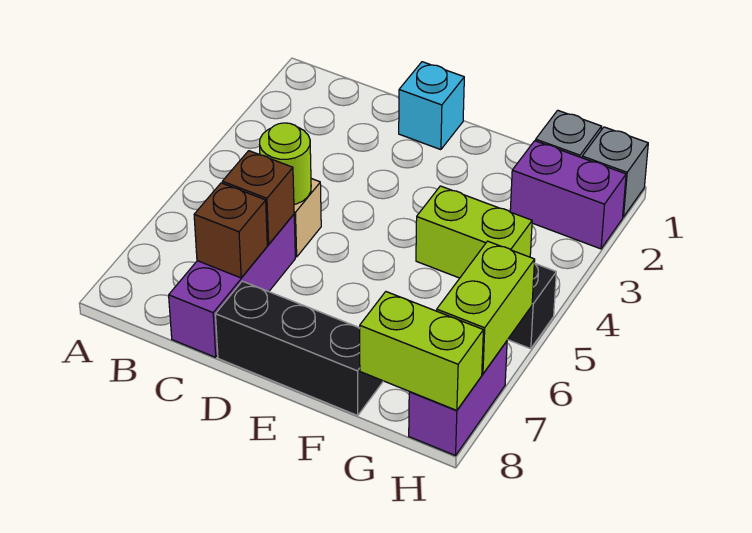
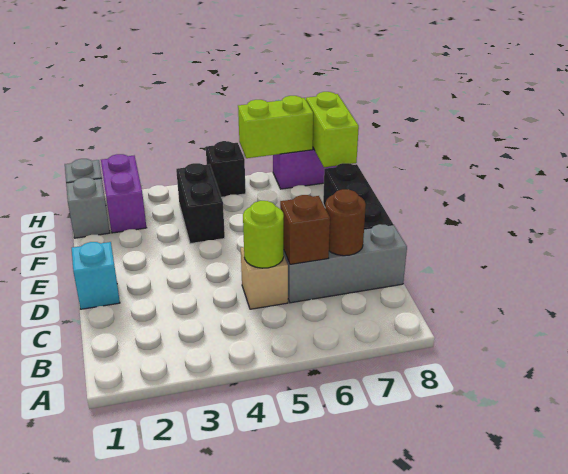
purple 1x3 brick [169,214,295,357] -> grey 1x3 brick [284,224,407,303]
brown 1x1 brick [194,183,267,278] -> brown 1x1 round brick [325,189,366,256]
lime 1x2 brick [416,186,532,278] -> black 1x2 brick [176,163,225,244]

